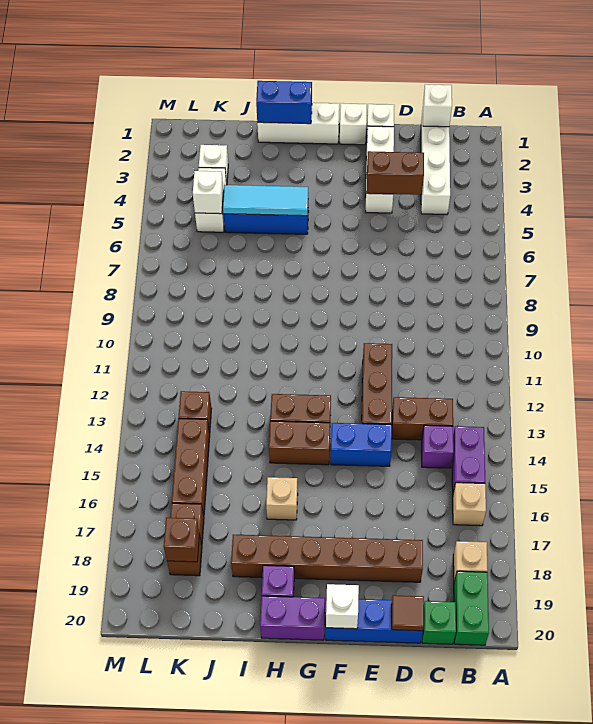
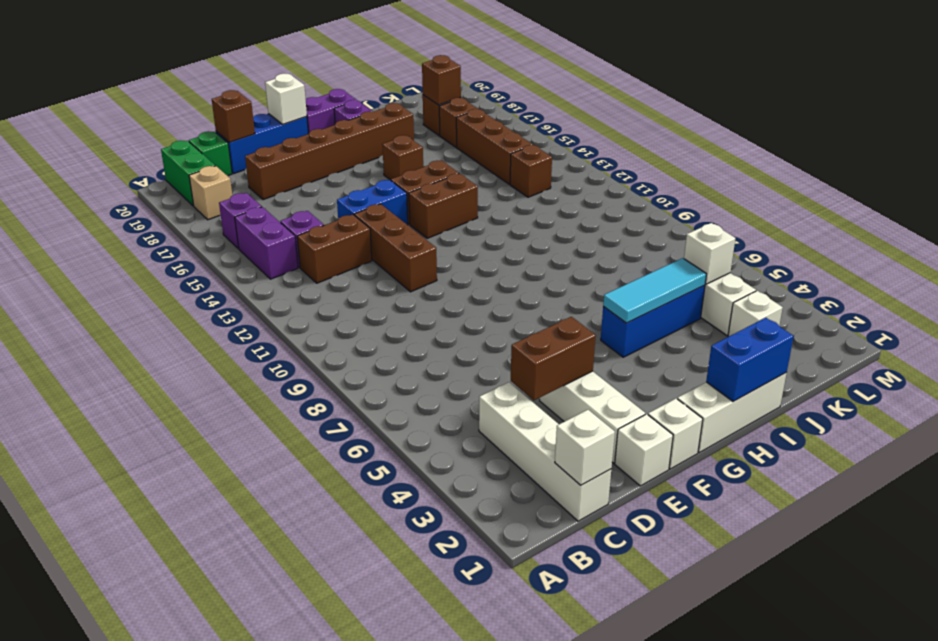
tan 1x1 brick [453,483,486,526] -> purple 1x1 brick [219,193,262,249]
brown 1x1 tile [392,596,424,631] -> brown 1x1 brick [212,90,255,142]
tan 1x1 brick [266,477,298,520] -> brown 1x1 brick [382,135,423,180]

